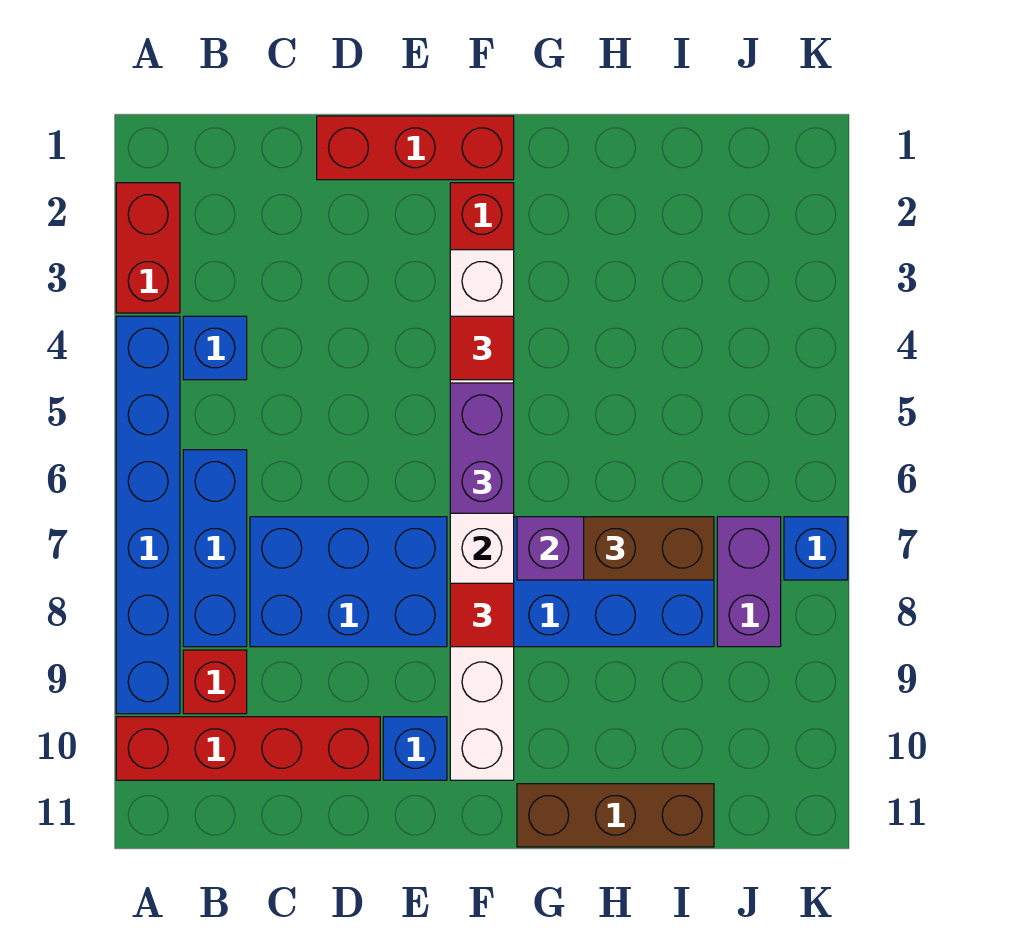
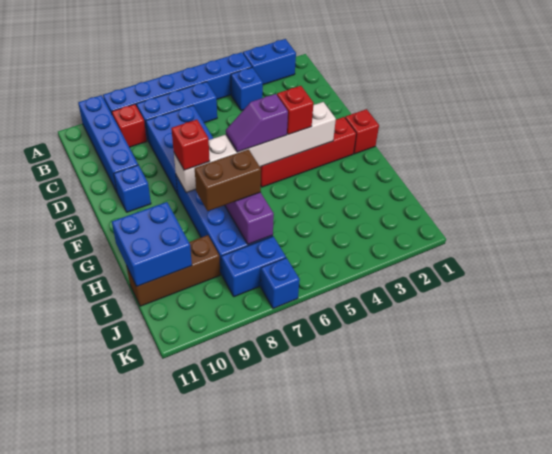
red 1x2 brick [116,183,180,313] -> blue 1x2 brick [243,39,296,85]
red 1x4 brick [116,717,380,780] -> blue 1x4 brick [78,95,138,192]
red 1x3 brick [317,116,514,180] -> red 1x1 brick [345,109,379,154]
white 1x8 brick [450,250,514,780] -> white 1x6 brick [174,102,336,193]
red 1x1 tile [450,316,514,380] -> red 1x1 brick [277,86,314,135]
purple 1x2 brick [450,383,514,513] -> purple 1x2 slope [226,94,288,152]
red 1x1 tile [450,583,514,647] -> red 1x1 brick [171,120,210,170]
brown 1x3 brick [517,784,714,847] -> brown 1x3 brick turned to [127,235,220,306]
brown 1x2 brick [584,517,714,580] -> brown 1x2 brick turned to [195,150,261,211]
none -> blue 2x2 brick [112,202,192,286]
purple 1x2 brick [717,517,781,647] -> blue 1x2 brick [221,236,286,297]

